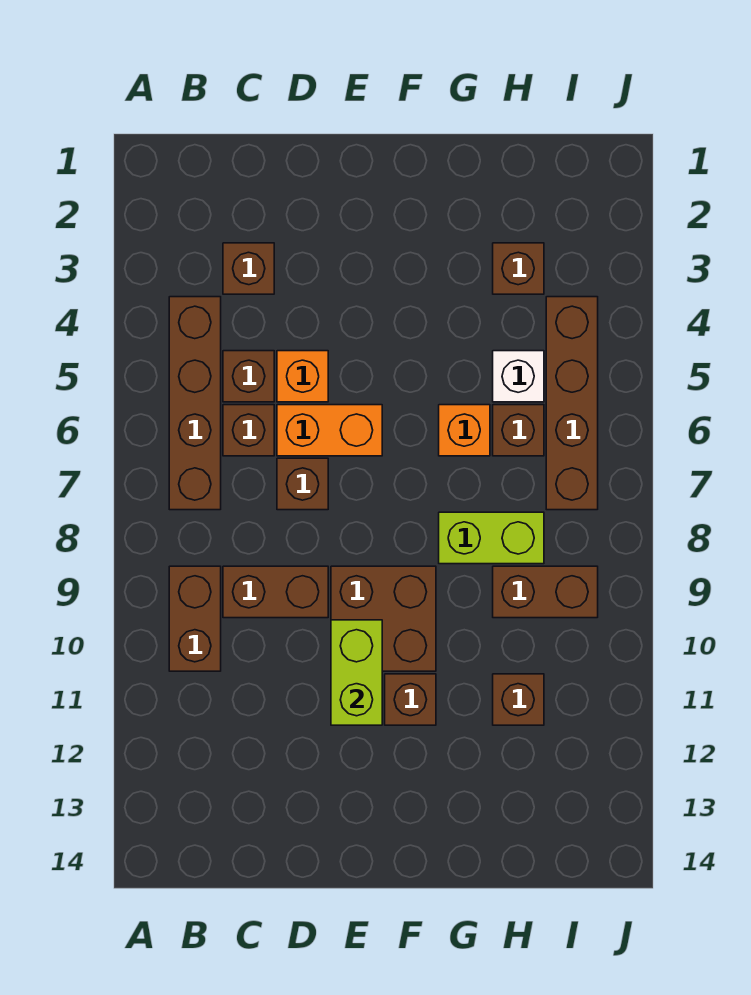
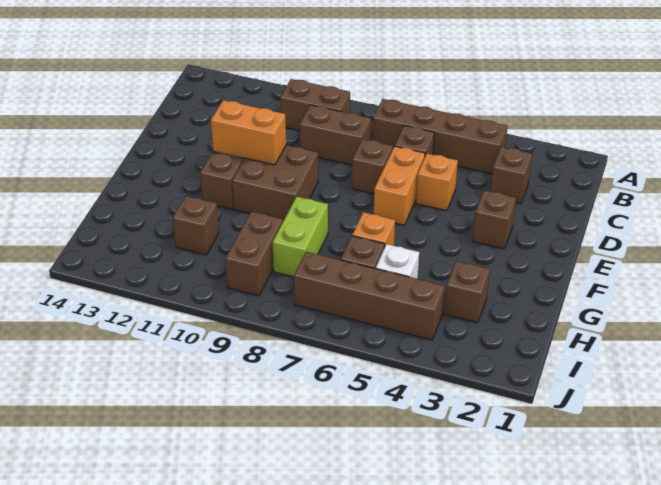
brown 1x1 brick [223,351,274,402] -> brown 1x1 brick moved to [473,190,516,249]
brown 1x2 brick [223,566,328,618] -> brown 1x2 brick turned to [300,105,371,165]
lime 1x2 brick [331,620,382,725] -> orange 1x2 brick [211,100,286,165]

